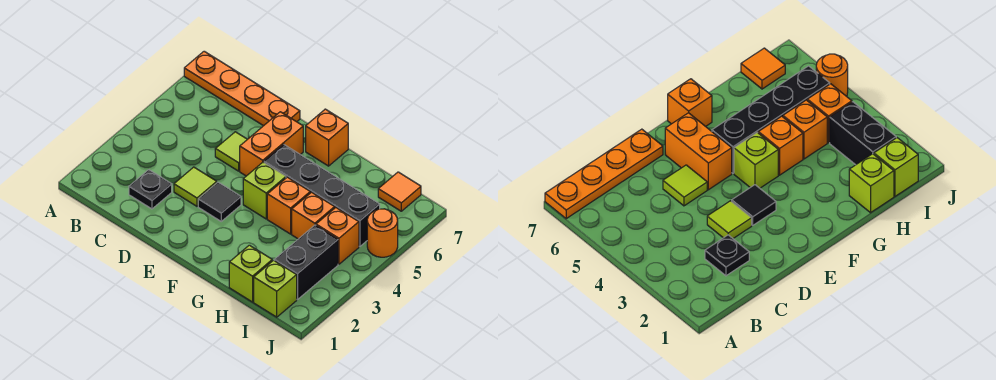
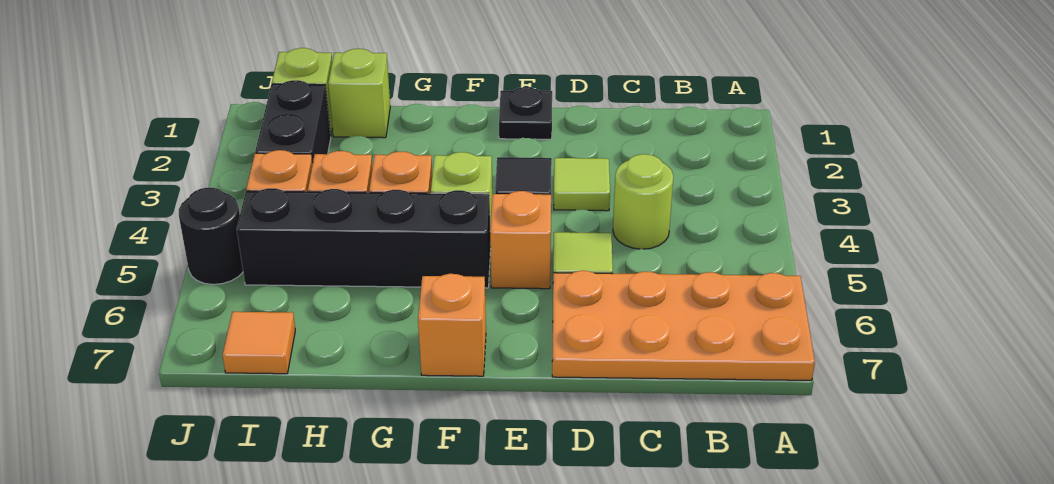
orange 1x4 plate [184,51,300,126] -> orange 2x4 plate [552,271,815,380]
black 1x1 plate [129,170,172,209] -> black 1x1 plate moved to [499,87,552,139]
none -> lime 1x1 round brick [613,154,673,249]
orange 1x2 brick [240,112,303,176] -> orange 1x1 brick [490,191,551,289]
orange 1x1 round brick [367,209,398,257] -> black 1x1 round brick [179,188,243,284]

